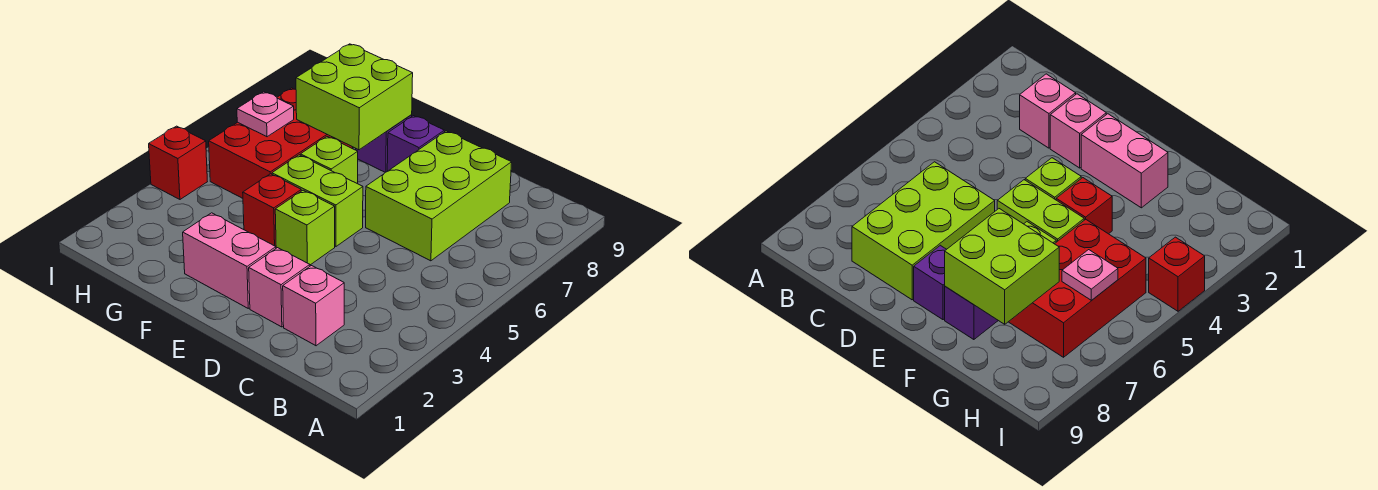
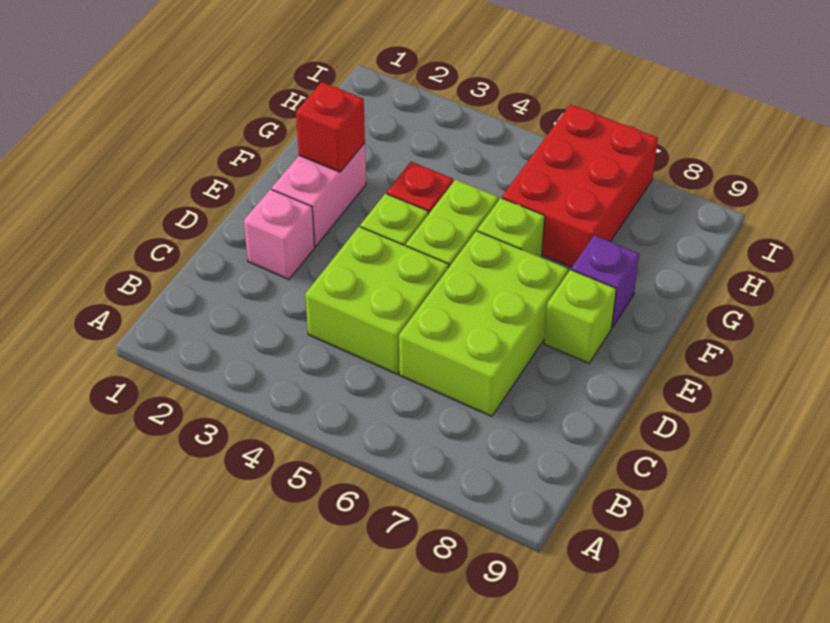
pink 1x1 brick [283,266,344,346] -> none
lime 2x3 brick [366,131,512,261] -> lime 2x3 brick turned to [399,231,568,416]
purple 1x1 brick [387,116,444,171] -> lime 1x1 brick [544,270,616,363]
lime 2x2 brick [296,44,413,150] -> lime 2x2 brick moved to [305,226,449,374]
red 2x3 brick [209,88,353,198] -> red 2x3 brick turned to [502,104,658,267]
pink 1x1 plate [237,92,294,137] -> none
red 1x1 brick [149,126,207,199] -> red 1x1 brick moved to [296,82,365,172]

